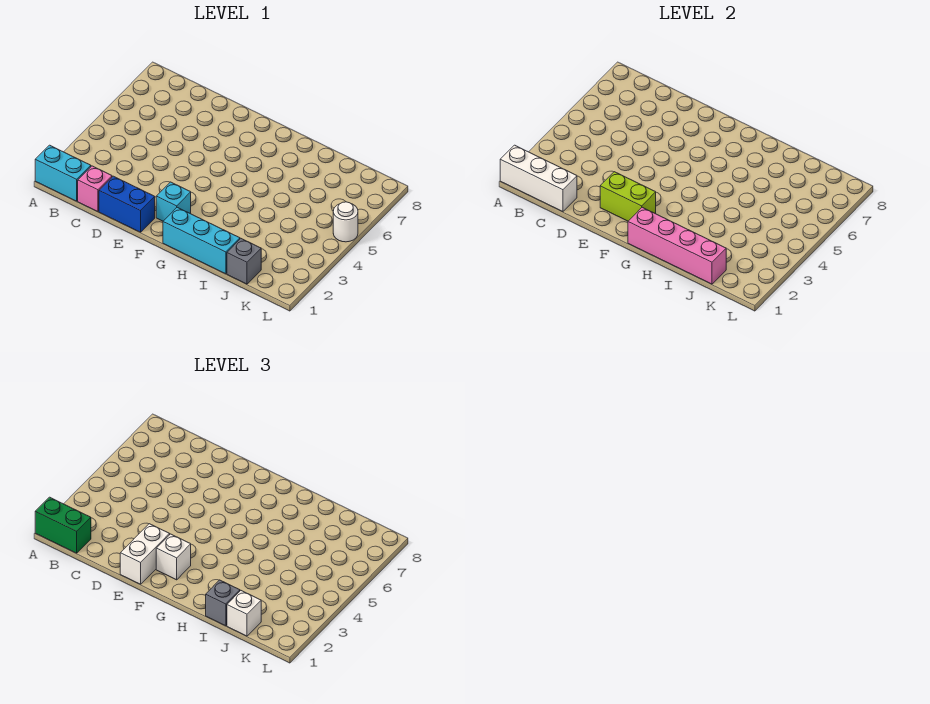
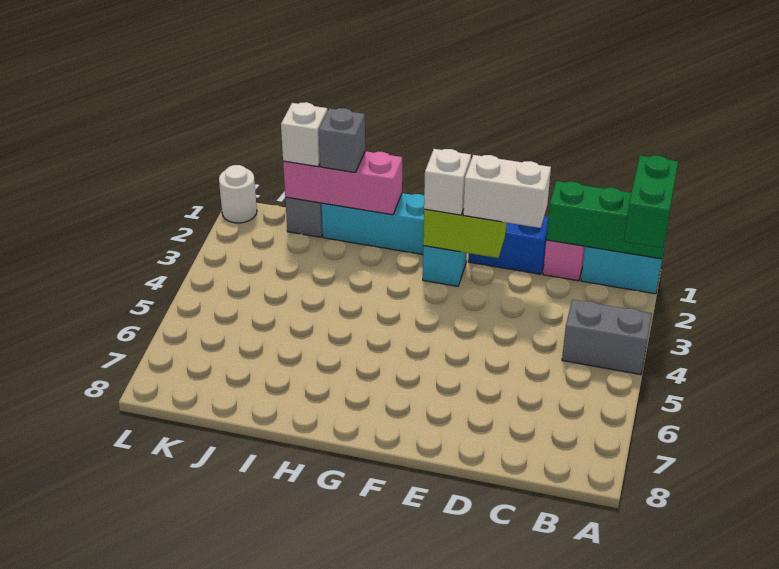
white 1x3 brick [500,145,577,212] -> green 1x3 brick [546,181,671,259]
green 1x2 brick [35,497,91,553] -> green 1x2 brick turned to [624,156,678,248]
none -> grey 1x2 brick [562,300,652,375]
white 1x2 brick [120,524,170,584] -> white 1x2 brick turned to [463,155,551,228]
pink 1x4 brick [628,207,726,284] -> pink 1x3 brick [283,151,402,215]
white 1x1 round brick [333,202,358,242] -> white 1x1 round brick moved to [219,165,257,223]

